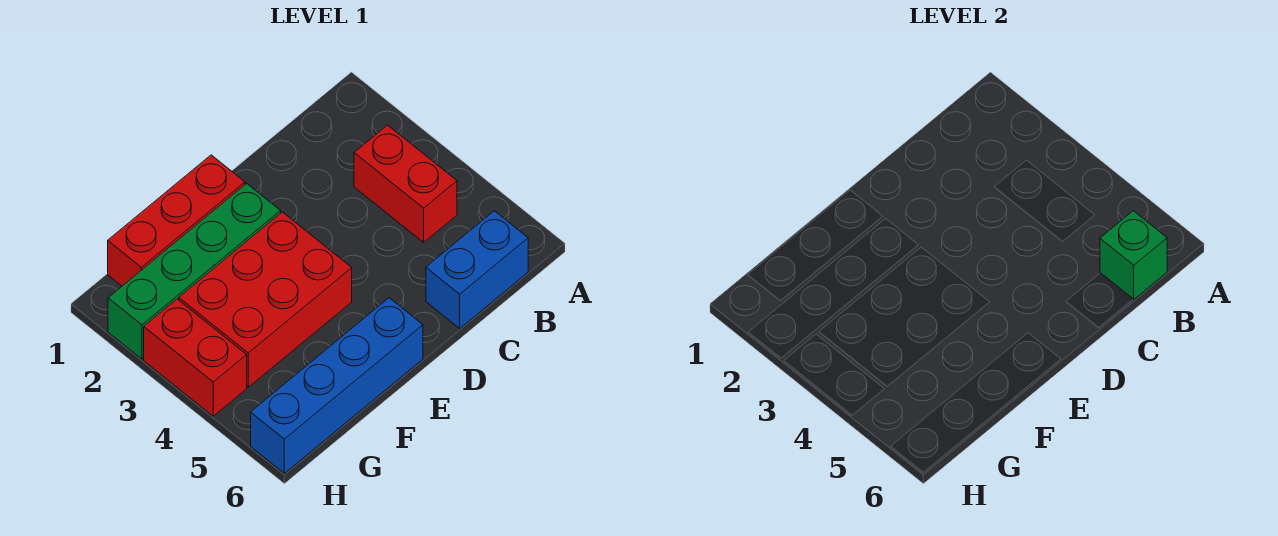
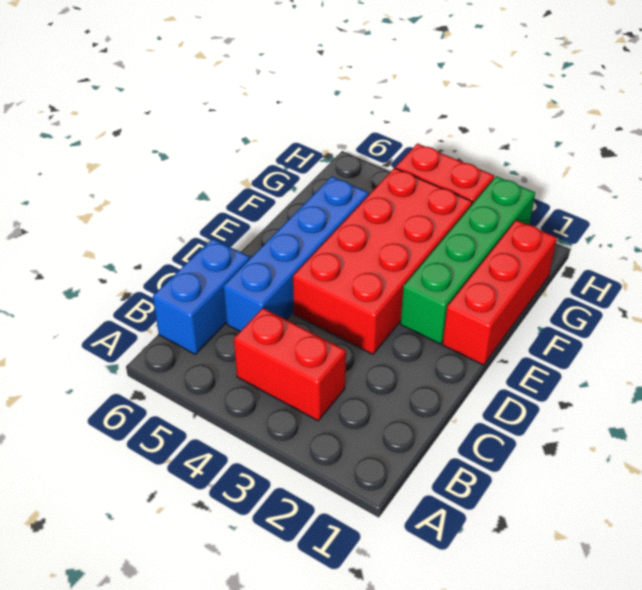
green 1x1 brick [1100,211,1167,299] -> none
red 2x3 brick [179,212,352,387] -> red 2x4 brick [293,168,472,354]
blue 1x4 brick [251,298,423,473] -> blue 1x4 brick moved to [223,176,369,331]

